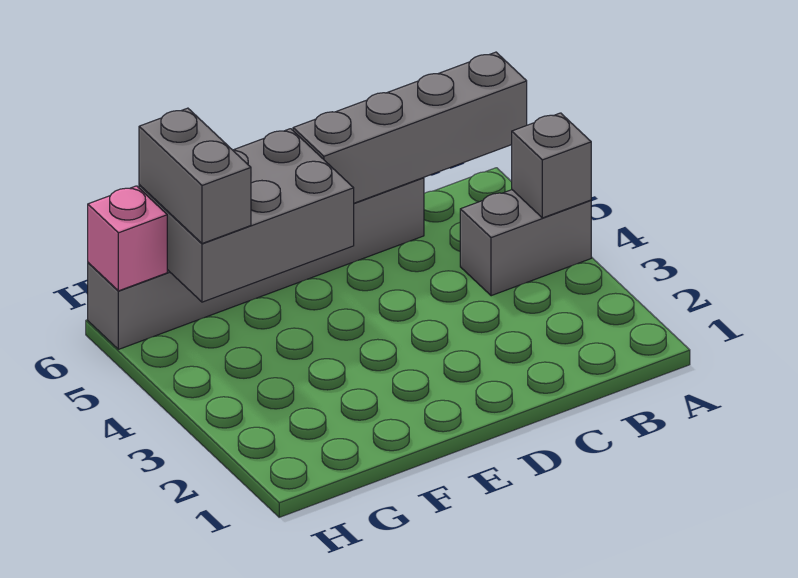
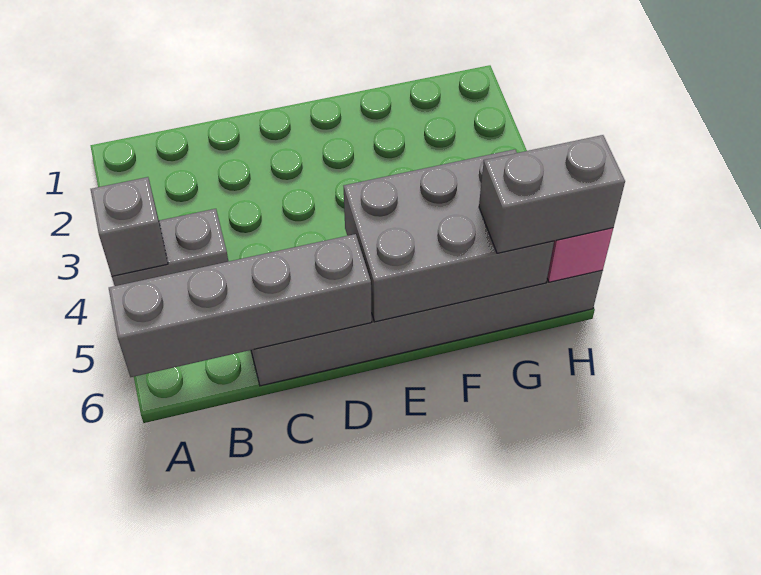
grey 1x2 brick [139,108,251,244] -> grey 1x2 brick turned to [479,135,625,253]

